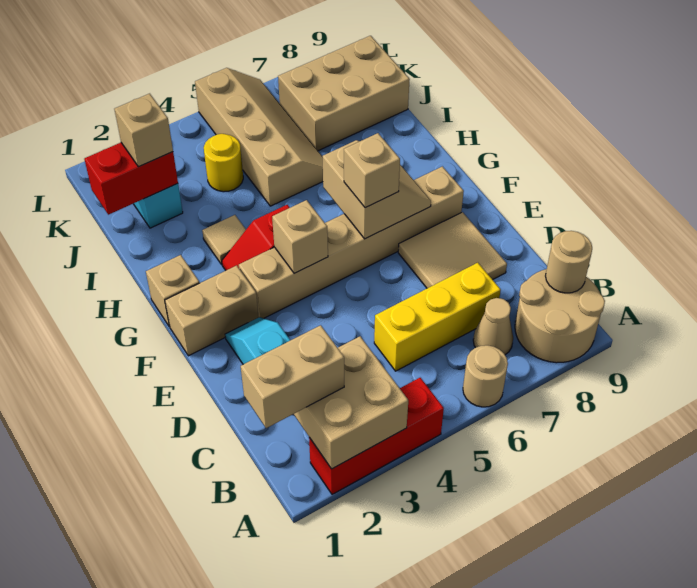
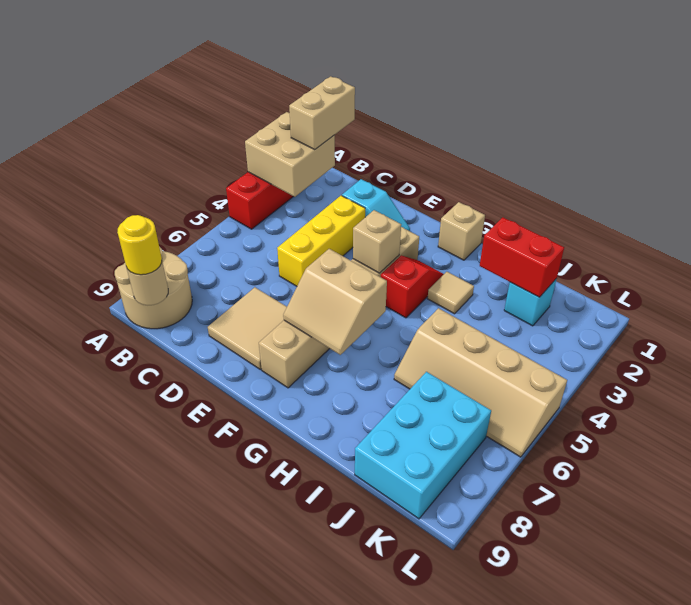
tan 1x1 round brick [463,345,508,407] -> none
tan 1x1 cone [473,298,513,355] -> none
yellow 1x3 brick [374,263,501,371] -> yellow 1x3 brick moved to [277,196,365,286]
tan 1x2 brick [165,265,259,356] -> none
tan 1x1 brick [344,133,400,208] -> none
red 1x2 brick [84,143,178,215] -> red 1x2 brick turned to [480,217,564,297]
tan 1x1 brick [114,94,173,167] -> none
yellow 1x1 round brick [204,134,243,192] -> yellow 1x1 round brick moved to [117,215,162,275]
tan 2x3 brick [278,36,410,151] -> cyan 2x3 brick [355,372,491,519]

